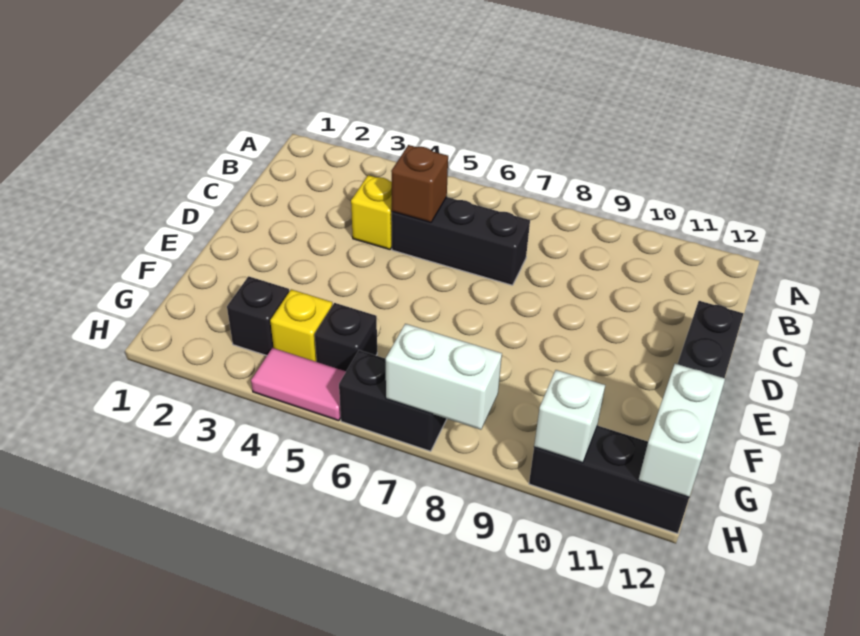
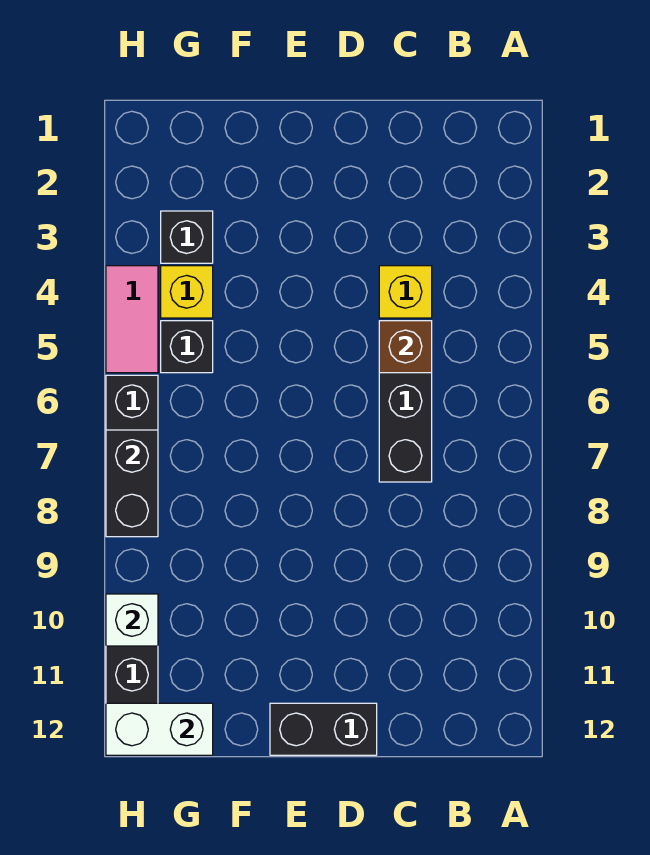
white 1x2 brick [386,324,502,430] -> black 1x2 brick [106,430,158,537]

